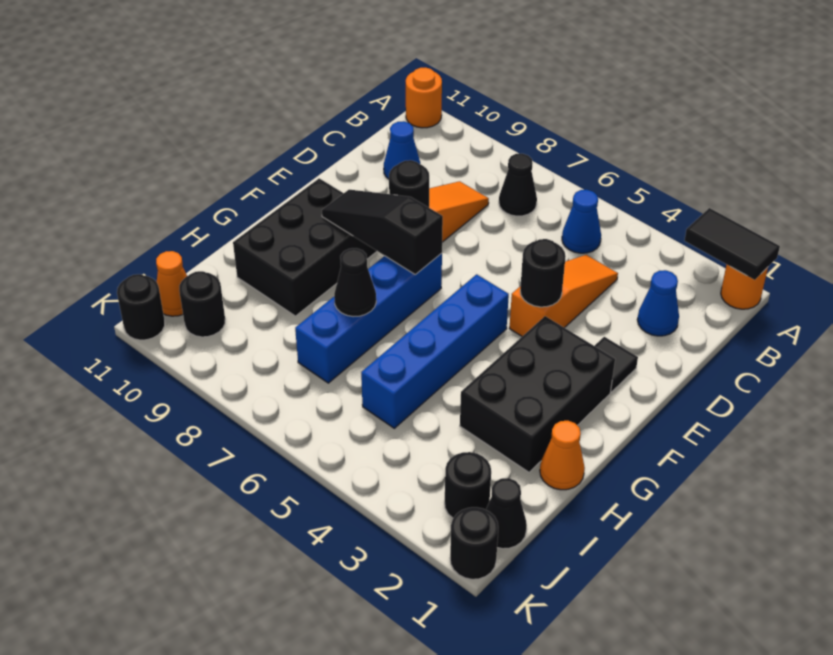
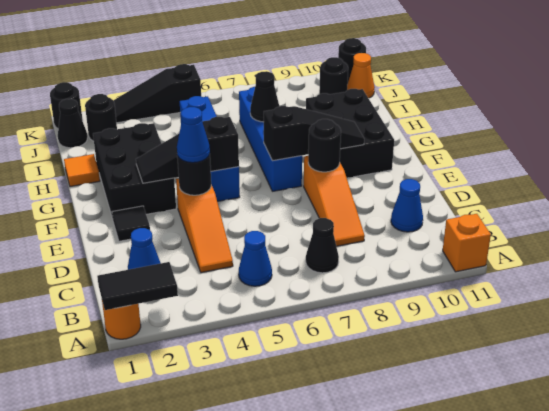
orange 1x1 round brick [406,68,442,128] -> orange 1x1 brick [443,214,491,272]
none -> blue 1x1 cone [177,107,210,163]
none -> black 1x3 slope [136,117,239,183]
orange 1x1 cone [540,421,585,490] -> orange 1x1 tile [64,154,100,187]
none -> black 1x3 slope [113,64,201,123]

